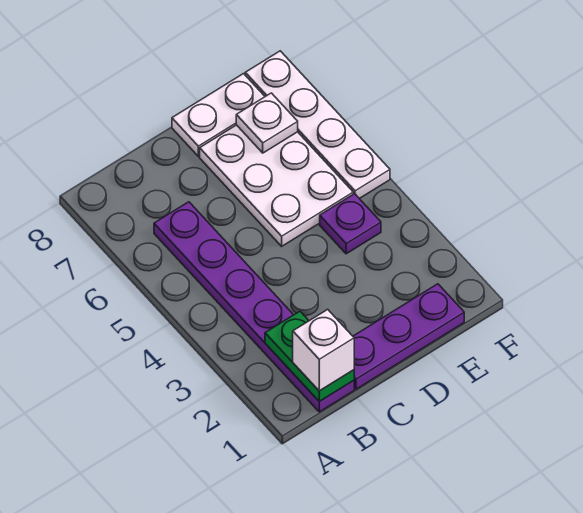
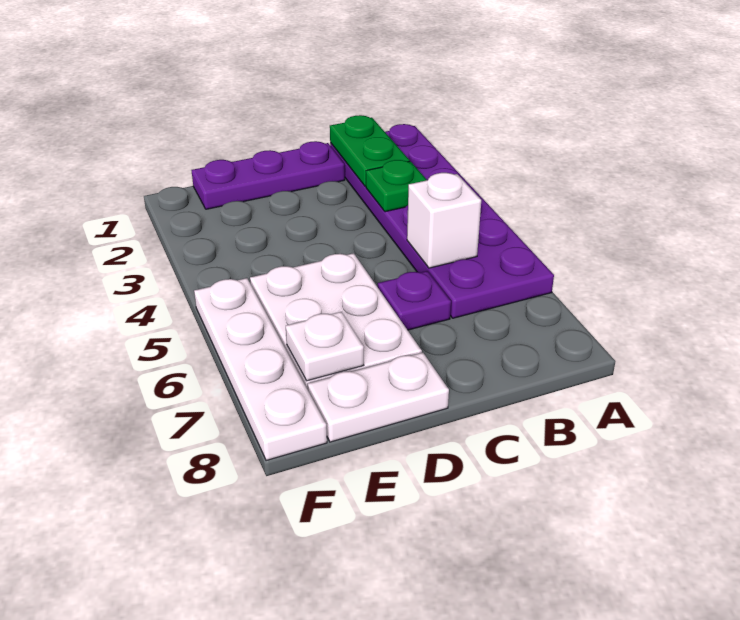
purple 1x6 plate [154,202,354,412] -> purple 2x6 plate [330,124,554,318]
white 1x1 brick [293,309,354,391] -> white 1x1 brick moved to [407,173,481,268]
none -> green 1x1 plate [366,160,427,212]
purple 1x1 plate [320,194,381,254] -> purple 1x1 plate moved to [378,271,451,330]

